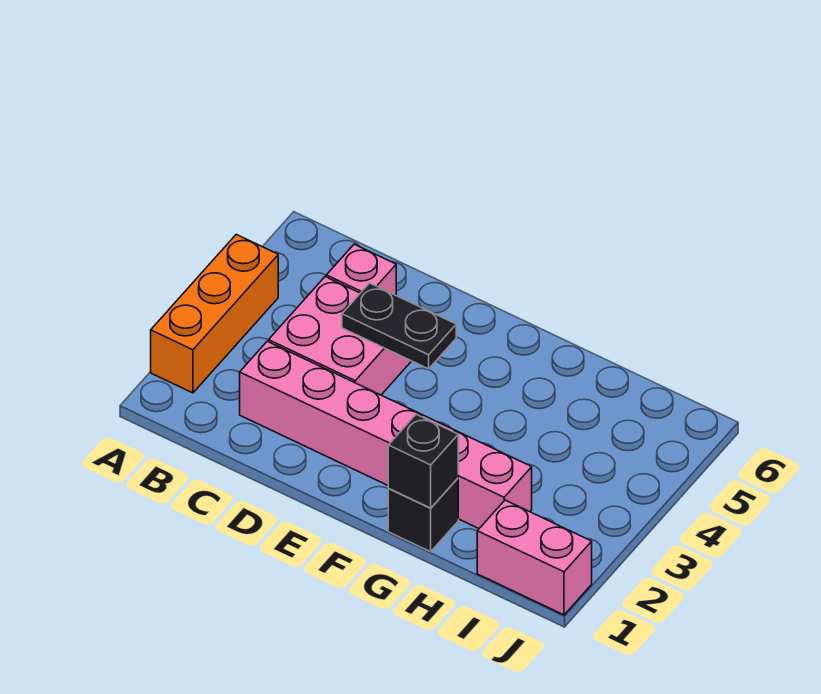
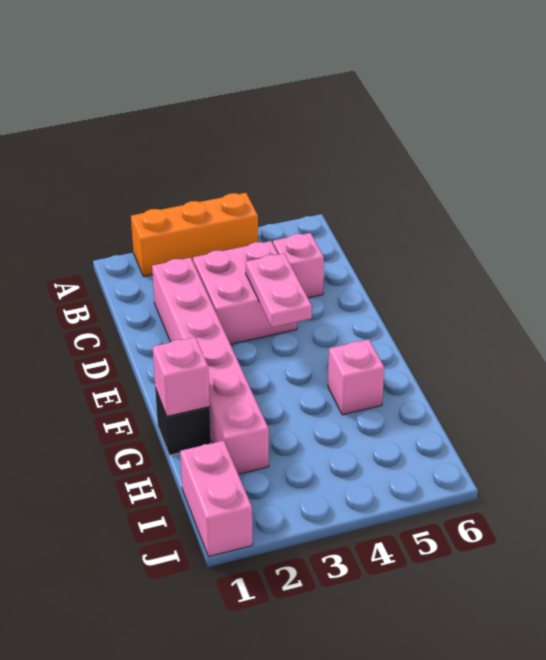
black 1x2 plate [342,283,456,369] -> pink 1x2 plate [246,253,312,327]
black 1x1 brick [388,414,458,508] -> pink 1x1 brick [153,337,210,416]
none -> pink 1x1 brick [328,339,384,415]

